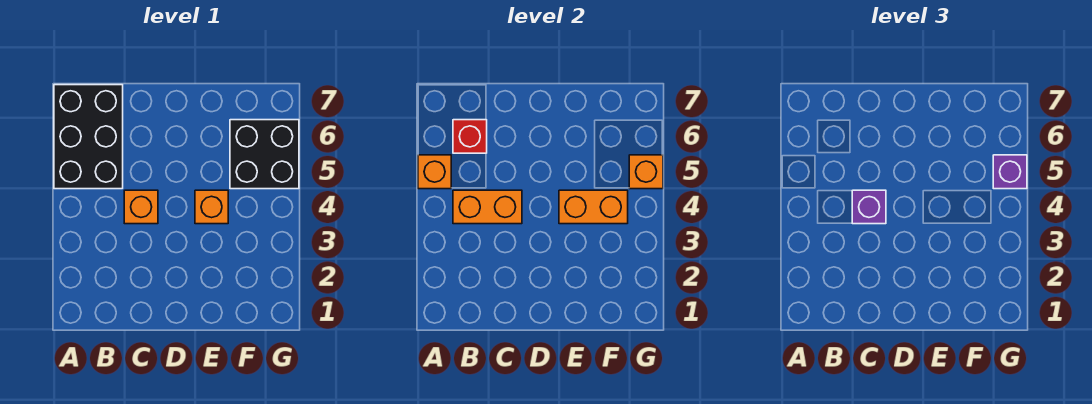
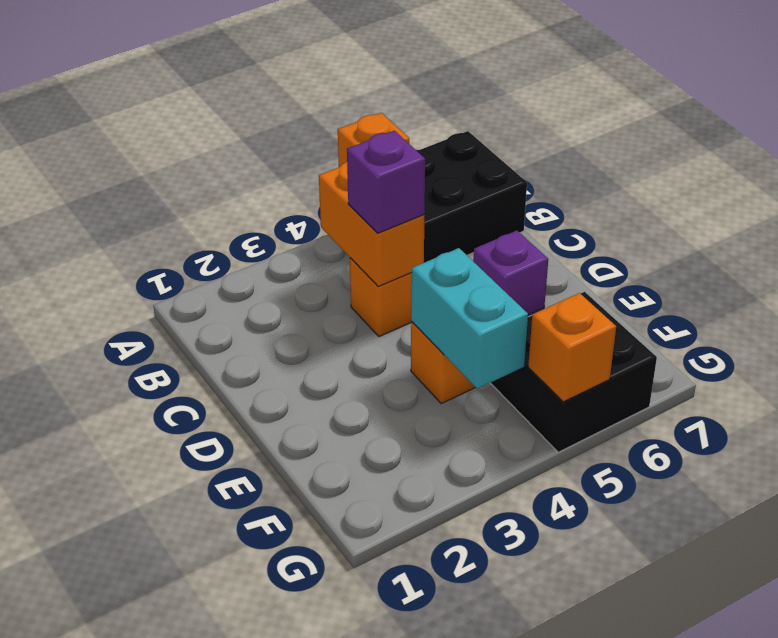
red 1x1 brick [453,120,487,153] -> none
orange 1x2 brick [559,190,628,224] -> cyan 1x2 brick [411,248,528,389]
purple 1x1 brick [993,155,1027,189] -> purple 1x1 brick moved to [473,230,548,315]

